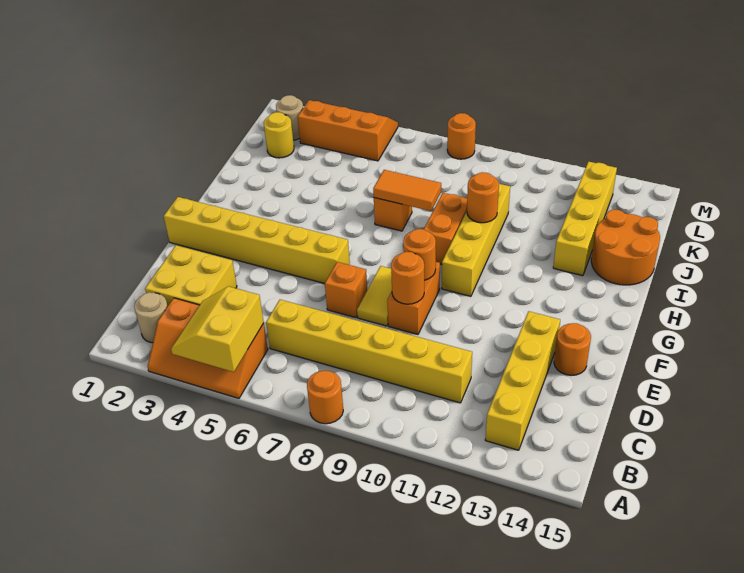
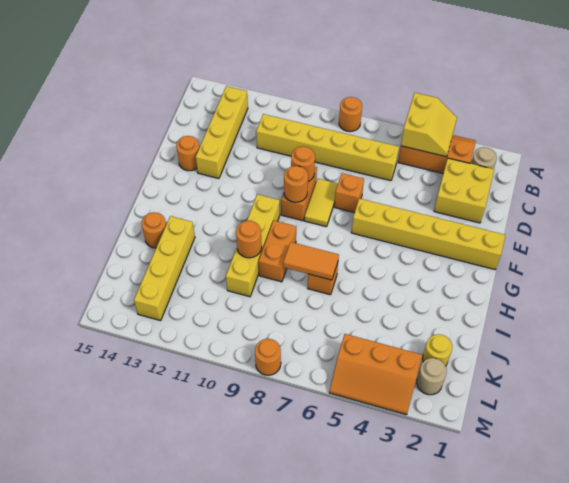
orange 2x2 round brick [591,209,660,285] -> orange 1x1 round brick [142,212,166,248]

